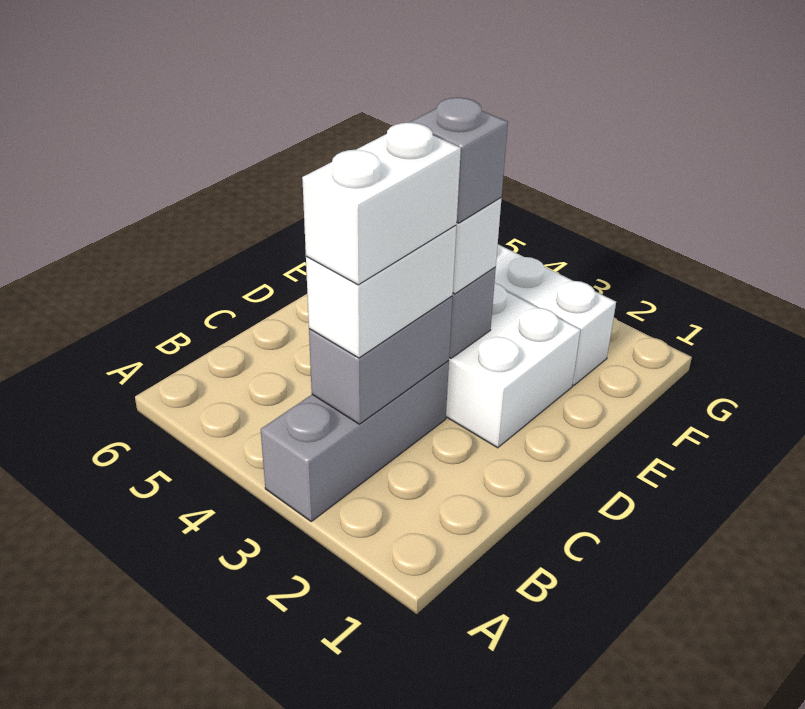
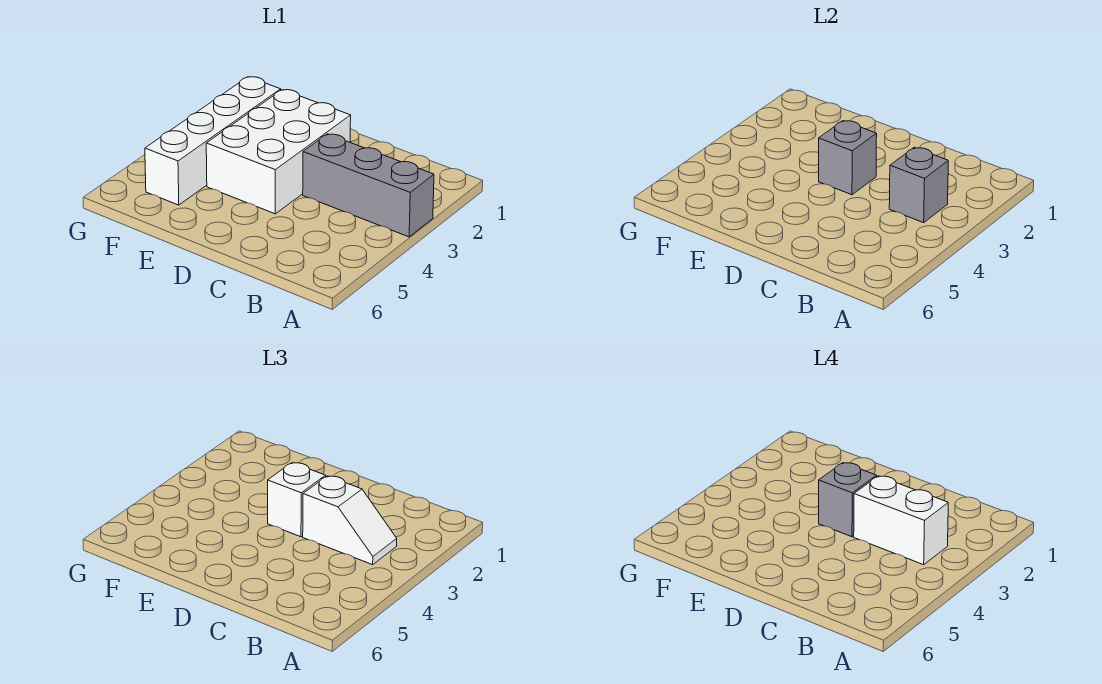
grey 1x2 brick [309,296,453,424] -> grey 1x1 brick [889,148,948,223]
white 1x2 brick [306,225,456,358] -> white 1x2 slope [303,476,397,565]

